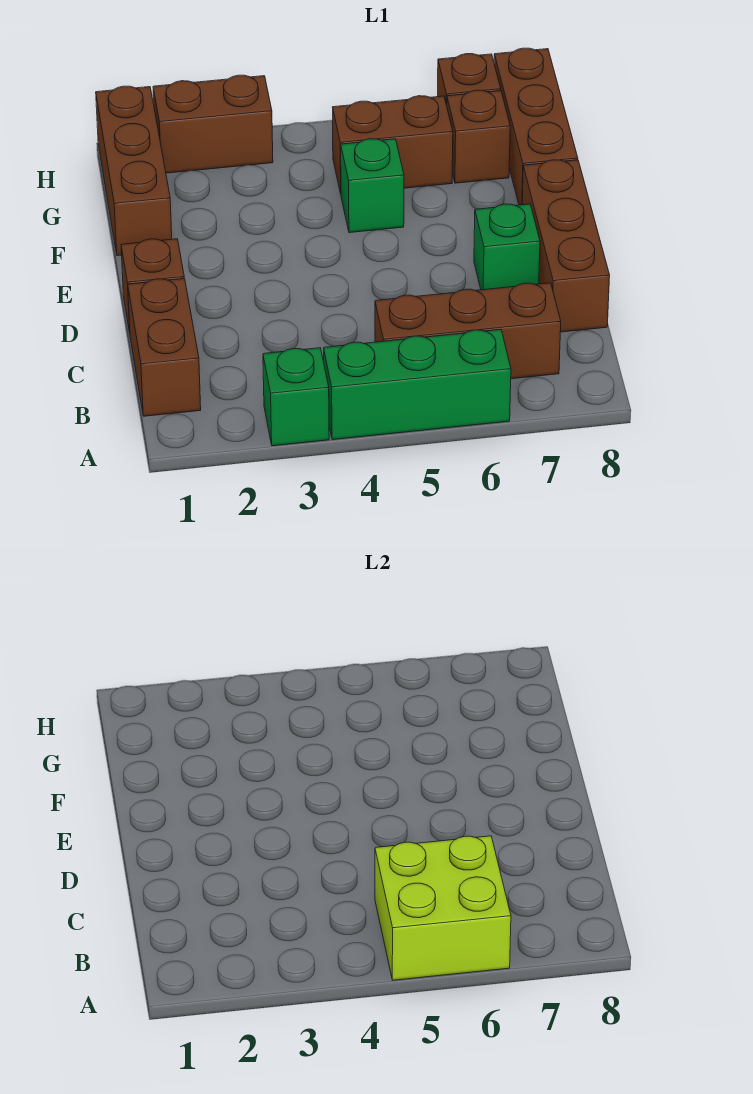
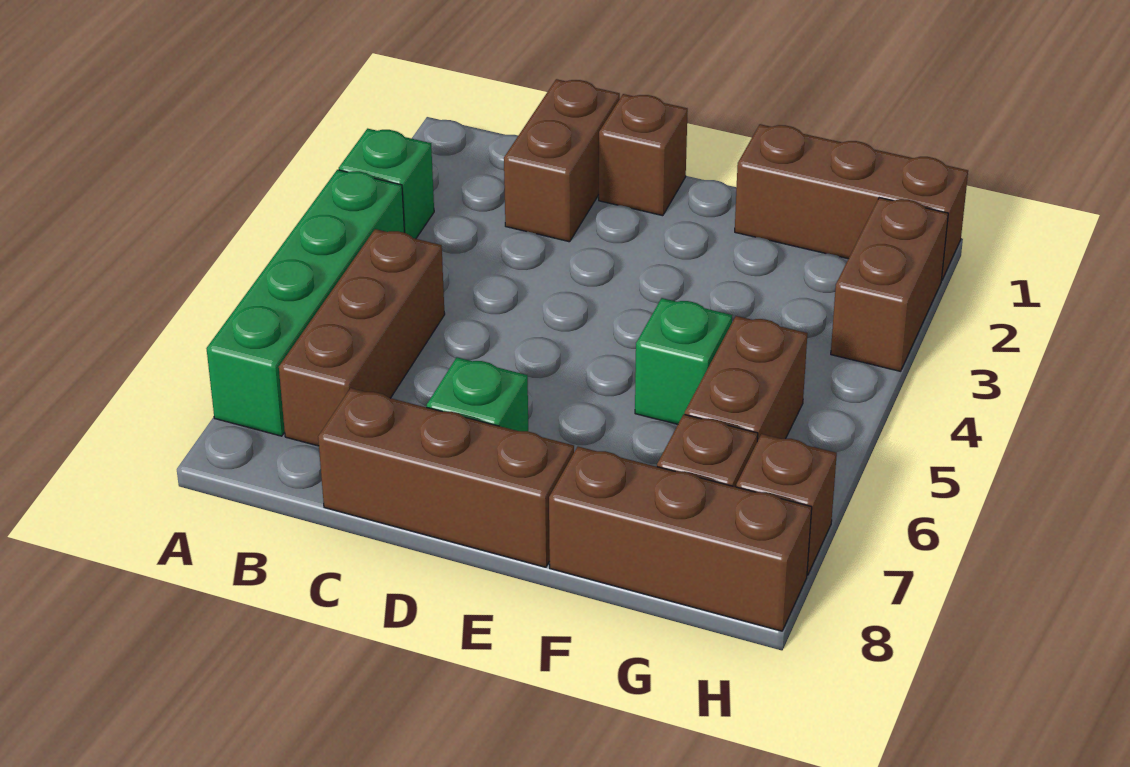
green 1x3 brick [324,330,511,440] -> green 1x4 brick [206,170,404,436]
lime 2x2 brick [375,836,511,980] -> none
brown 1x2 brick [128,279,201,416] -> brown 1x2 brick turned to [504,79,620,242]

